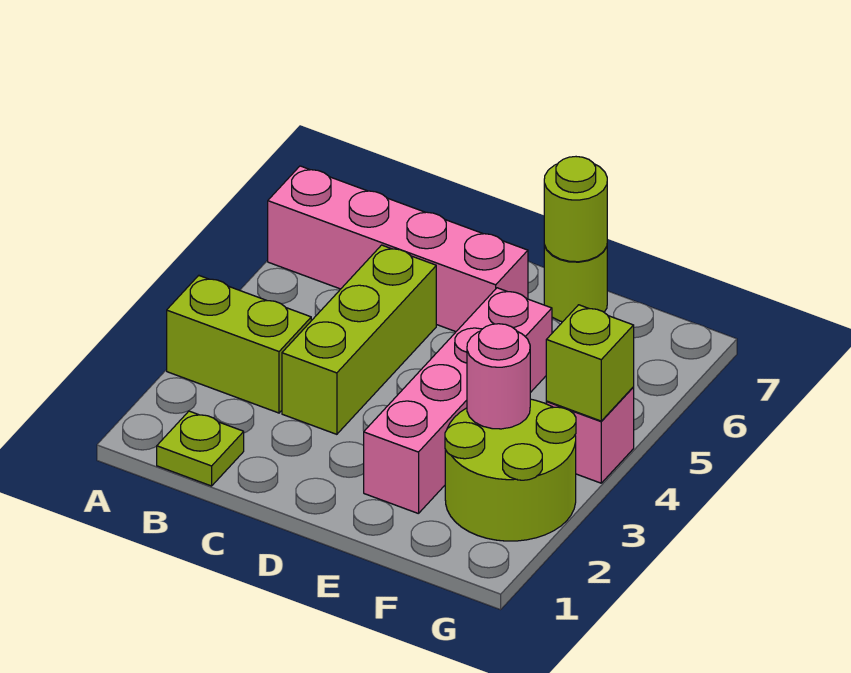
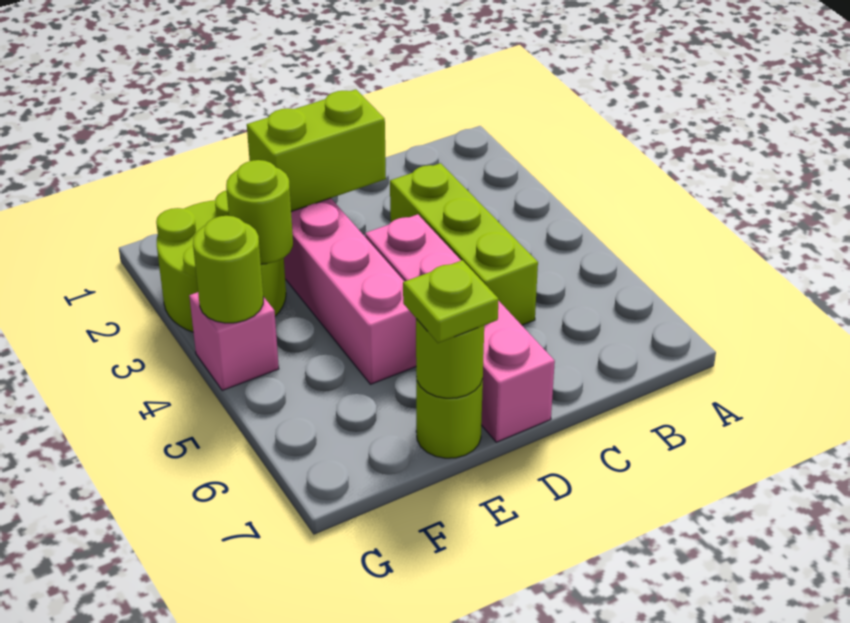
lime 1x2 brick [167,276,311,413] -> lime 1x2 brick moved to [247,89,386,212]
pink 1x4 brick [268,166,528,332] -> pink 1x4 brick turned to [365,214,555,442]
lime 1x1 plate [157,411,244,486] -> lime 1x1 plate moved to [403,260,499,343]
pink 1x1 round brick [467,324,530,429] -> lime 1x1 round brick [226,160,293,264]
lime 1x1 brick [546,305,634,421] -> lime 1x1 round brick [193,216,263,323]

